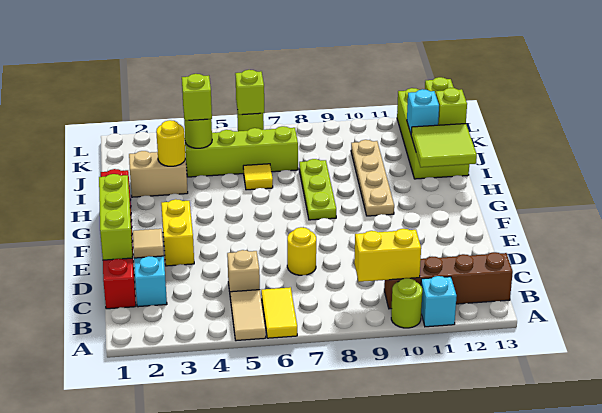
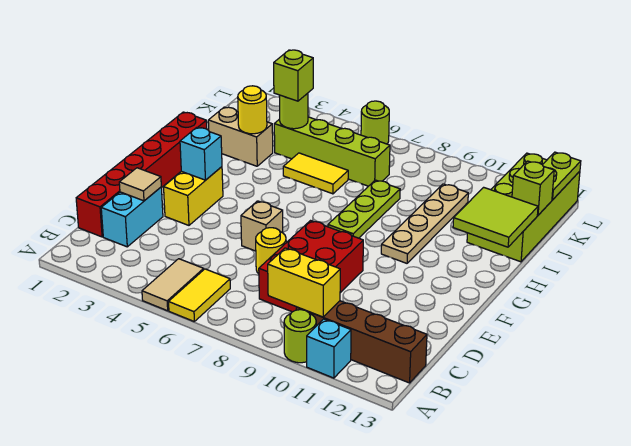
tan 1x1 brick [227,250,260,299] -> tan 1x1 brick moved to [241,201,283,251]
none -> red 2x3 brick [259,221,363,312]
lime 1x3 brick [99,174,133,260] -> none
yellow 1x1 tile [243,164,273,190] -> yellow 1x2 tile [283,153,348,194]
cyan 1x1 brick [407,89,439,133] -> cyan 1x1 brick moved to [180,127,222,180]
lime 1x1 brick [235,70,264,115] -> none

